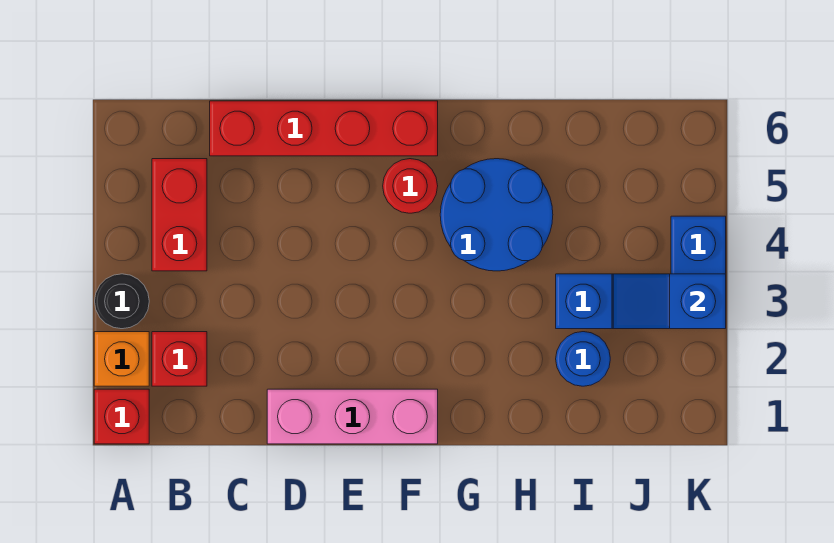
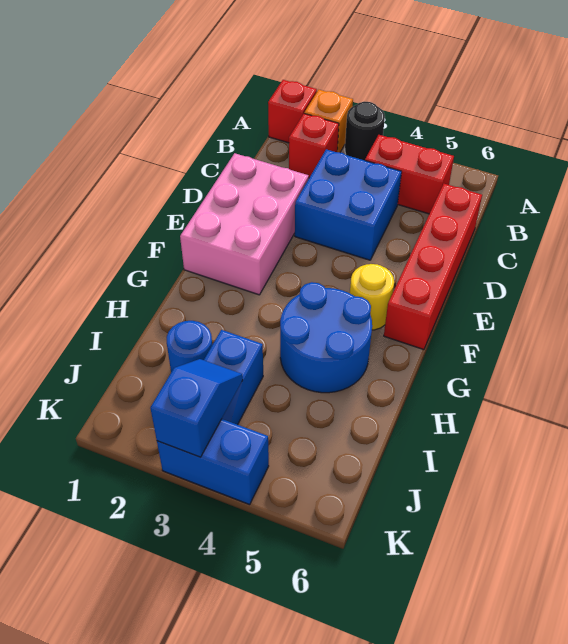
none -> blue 2x2 brick [295,149,402,260]
pink 1x3 brick [267,389,438,444] -> pink 2x3 brick [180,153,309,295]
red 1x1 round brick [383,159,438,213] -> yellow 1x1 round brick [350,264,394,330]

